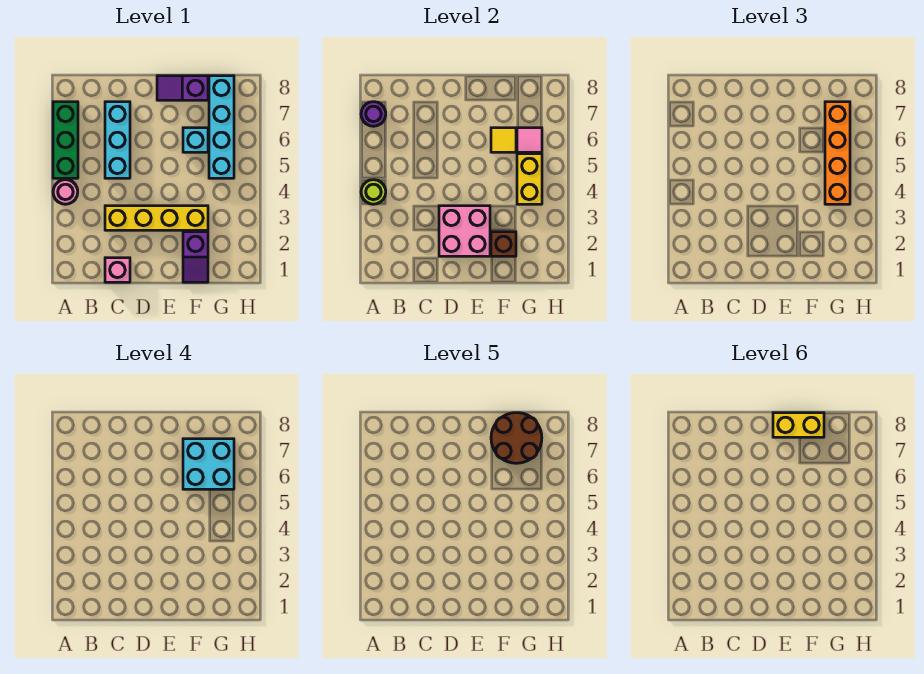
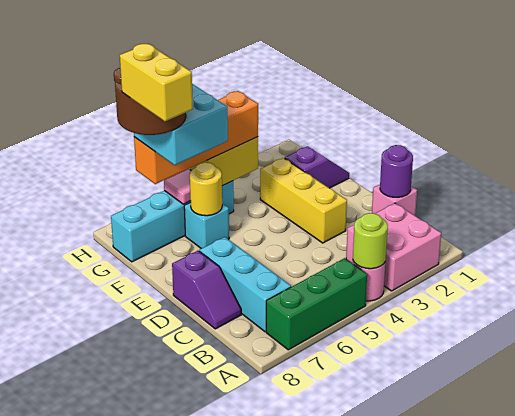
purple 1x1 round brick [361,102,386,126] -> purple 1x1 round brick moved to [380,145,413,197]
yellow 1x4 brick [105,206,208,230] -> yellow 1x3 brick [260,158,347,243]
cyan 1x3 brick [105,102,130,178] -> cyan 1x3 brick turned to [199,237,291,332]
pink 2x2 brick [439,206,490,256] -> pink 2x2 brick moved to [346,203,441,291]
purple 1x2 slope [157,76,208,100] -> purple 1x2 slope moved to [172,251,241,329]
brown 1x1 brick [491,232,516,256] -> none
yellow 1x1 tile [491,128,516,152] -> yellow 1x1 round brick [190,162,222,216]

